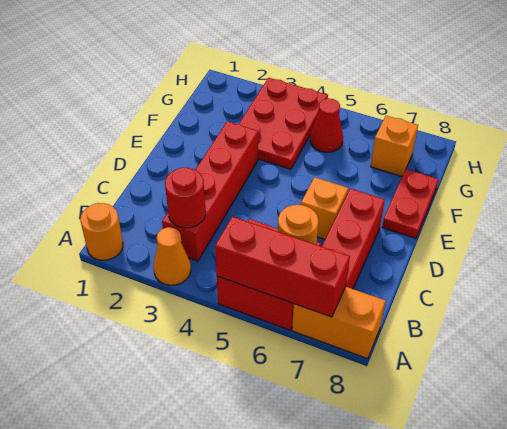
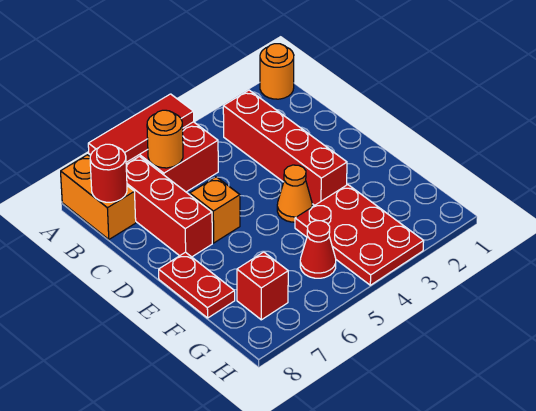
orange 1x1 cone [154,227,191,285] -> orange 1x1 cone moved to [277,165,312,222]
red 1x3 brick [215,217,350,317] -> red 1x3 tile [88,94,194,162]
orange 1x2 brick [292,287,386,359] -> orange 1x2 brick turned to [61,155,136,239]
red 1x1 round brick [165,167,206,228] -> red 1x1 round brick moved to [90,144,127,202]
orange 1x1 brick [371,116,418,176] -> red 1x1 brick [237,252,288,320]

